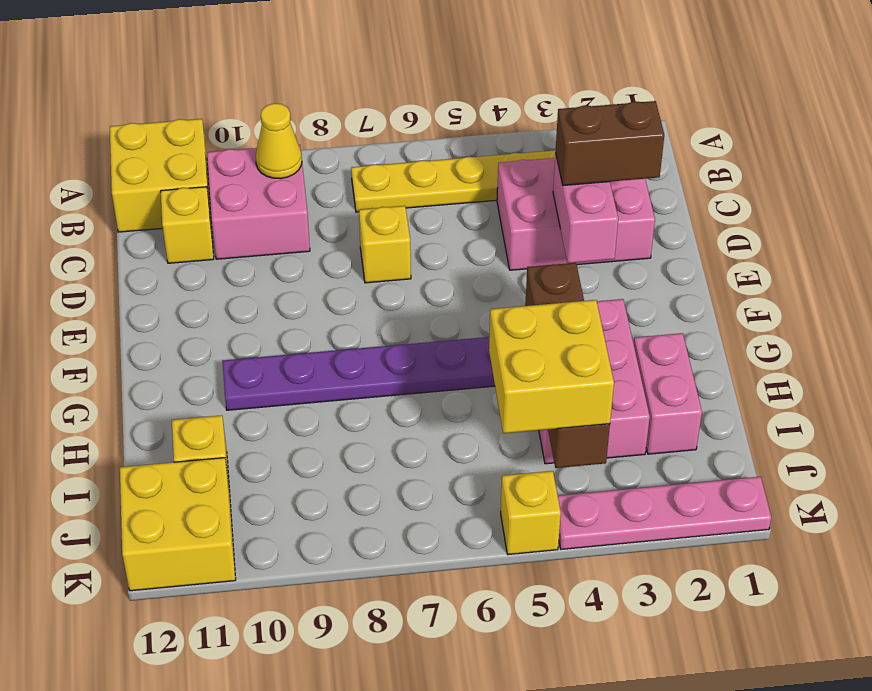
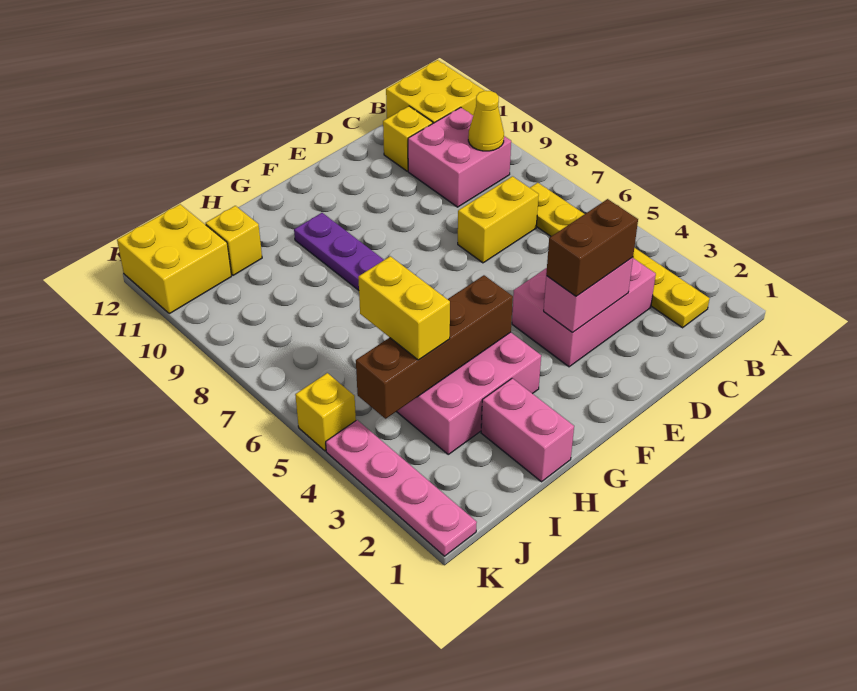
pink 2x3 brick [497,158,655,270] -> pink 2x3 brick turned to [512,258,656,367]
brown 1x2 brick [556,101,664,186] -> brown 1x2 brick turned to [546,199,638,296]
yellow 1x1 brick [359,206,411,283] -> yellow 1x2 brick [458,176,539,263]
pink 1x2 brick [634,333,702,454] -> pink 1x2 brick turned to [481,378,574,482]
yellow 2x2 brick [489,300,614,434] -> yellow 1x2 brick [358,256,450,360]

